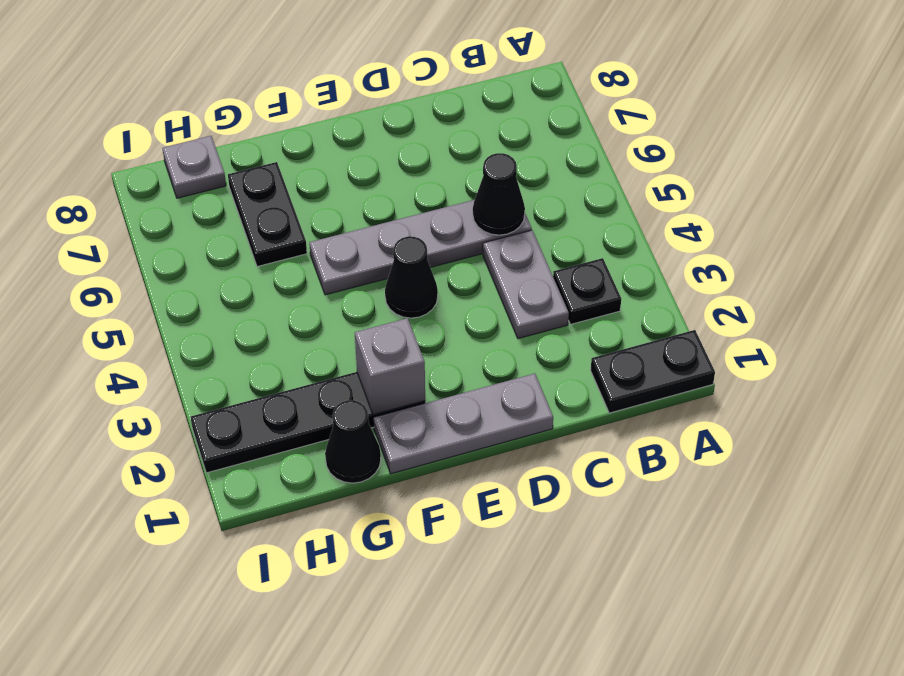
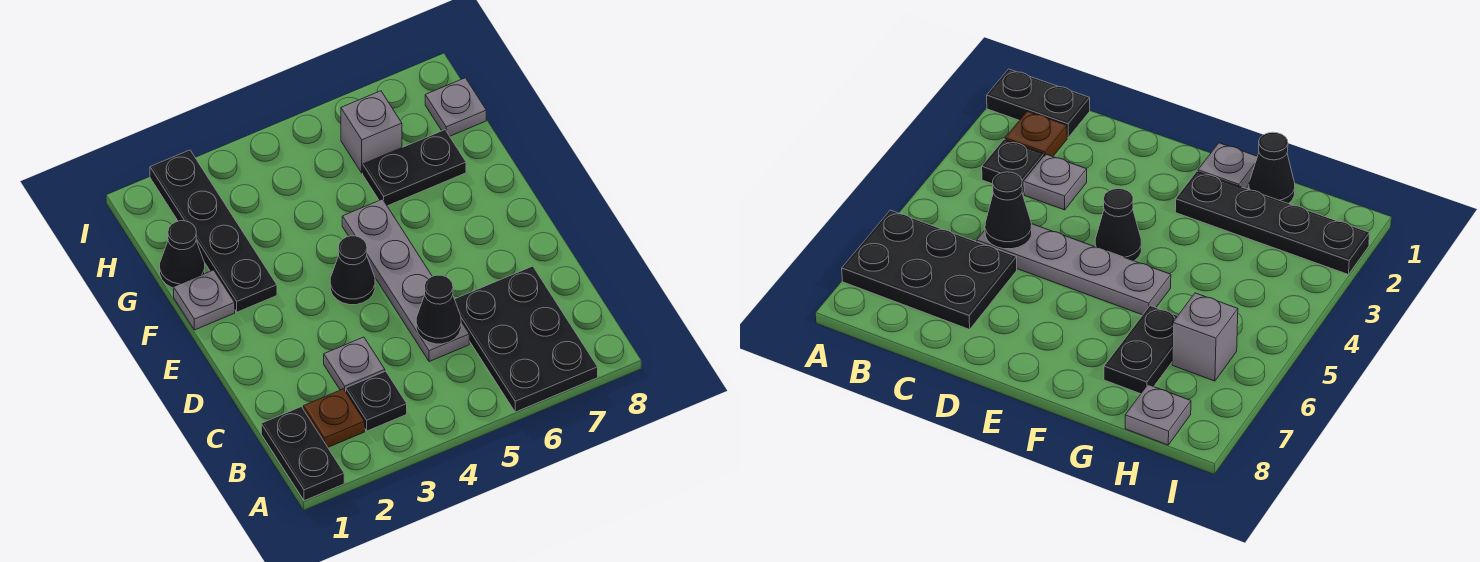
none -> black 2x3 plate [455,266,598,412]
none -> brown 1x1 plate [303,389,365,447]
grey 1x2 plate [483,230,569,339] -> grey 1x1 plate [324,337,385,391]
grey 1x3 plate [374,374,553,474] -> grey 1x1 plate [174,270,235,330]
grey 1x1 brick [355,318,425,415] -> grey 1x1 brick moved to [341,91,402,173]

